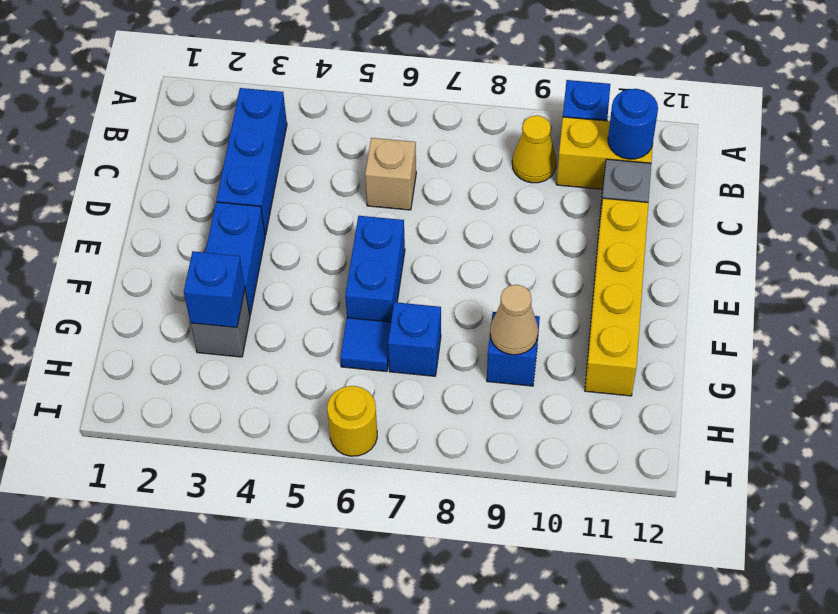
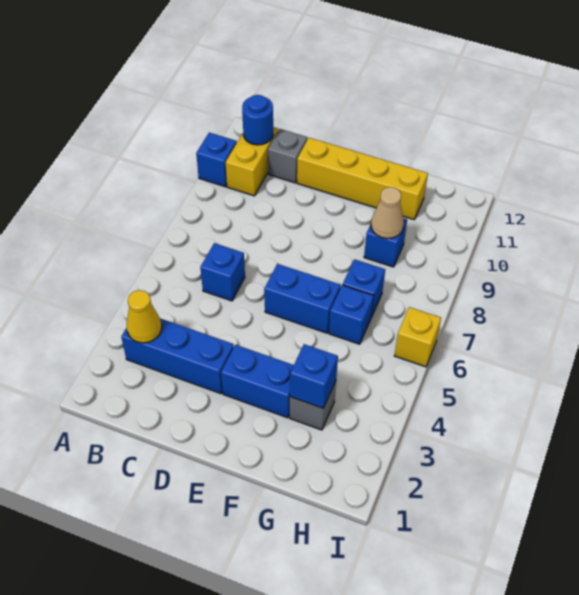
yellow 1x1 cone [512,115,556,183] -> yellow 1x1 cone moved to [127,290,162,343]
tan 1x1 brick [365,138,416,210] -> blue 1x1 brick [200,243,245,301]
blue 1x1 tile [340,318,391,372] -> blue 1x1 brick [329,285,374,344]
yellow 1x1 round brick [327,386,377,456] -> yellow 1x1 brick [394,307,441,367]

